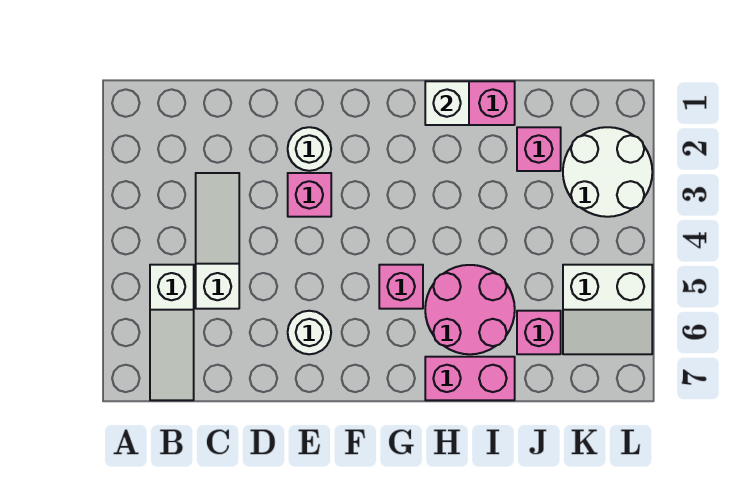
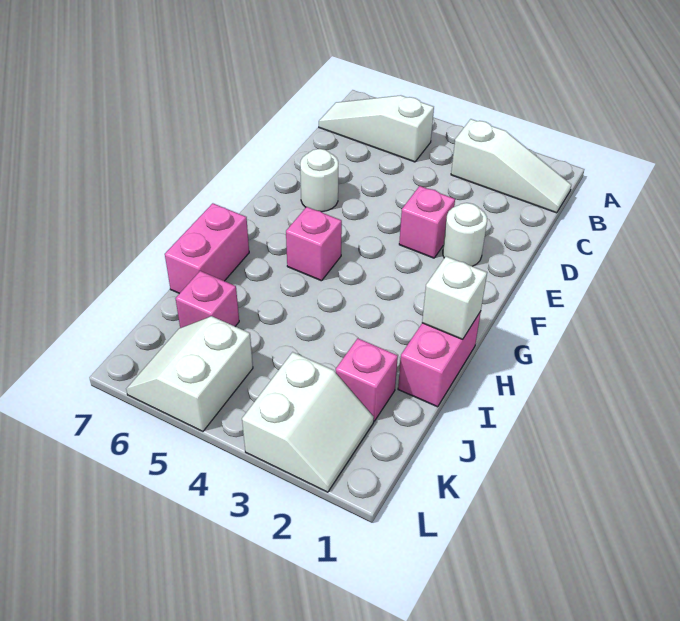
white 1x3 slope [196,173,239,309] -> white 1x3 slope moved to [451,119,571,213]
pink 2x2 round brick [425,265,515,354] -> none
white 2x2 round brick [563,127,652,217] -> white 2x2 slope [242,352,374,492]

